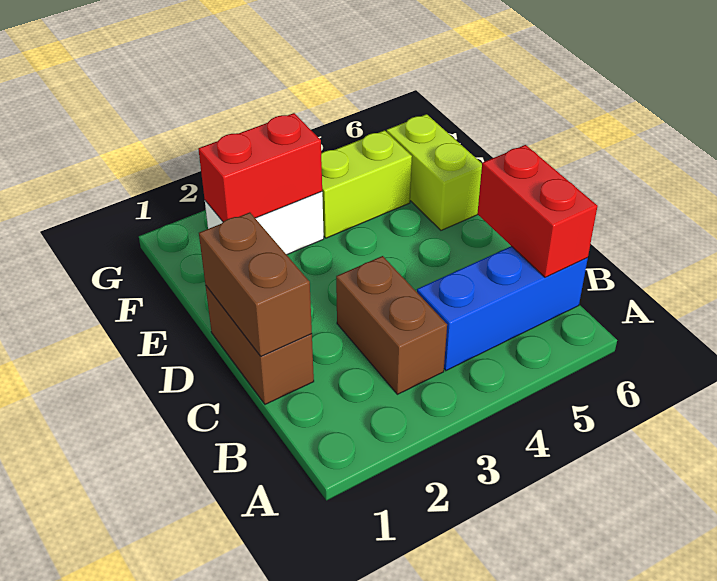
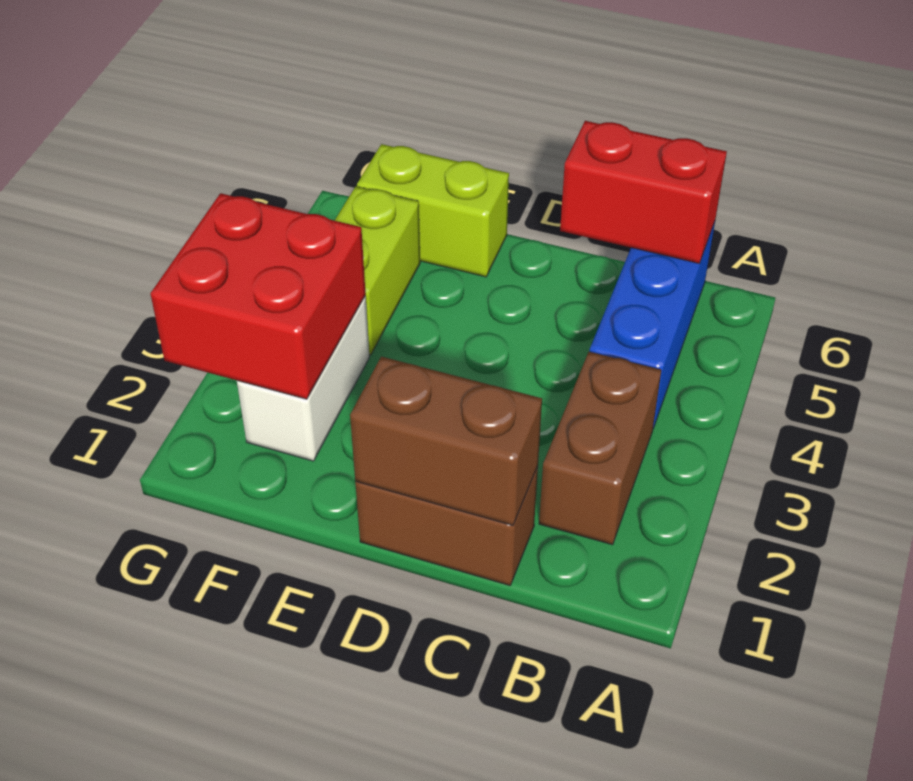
brown 1x2 brick [336,256,447,394] -> brown 1x2 brick turned to [539,352,661,545]
red 1x2 brick [198,113,322,222] -> red 2x2 brick [150,193,366,399]

